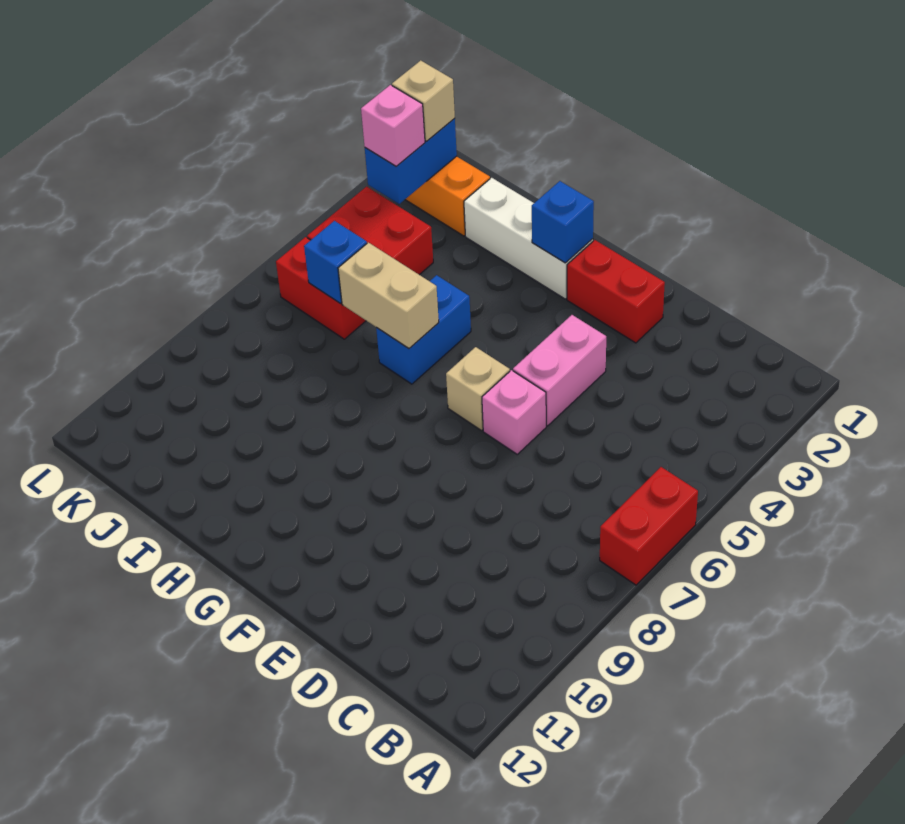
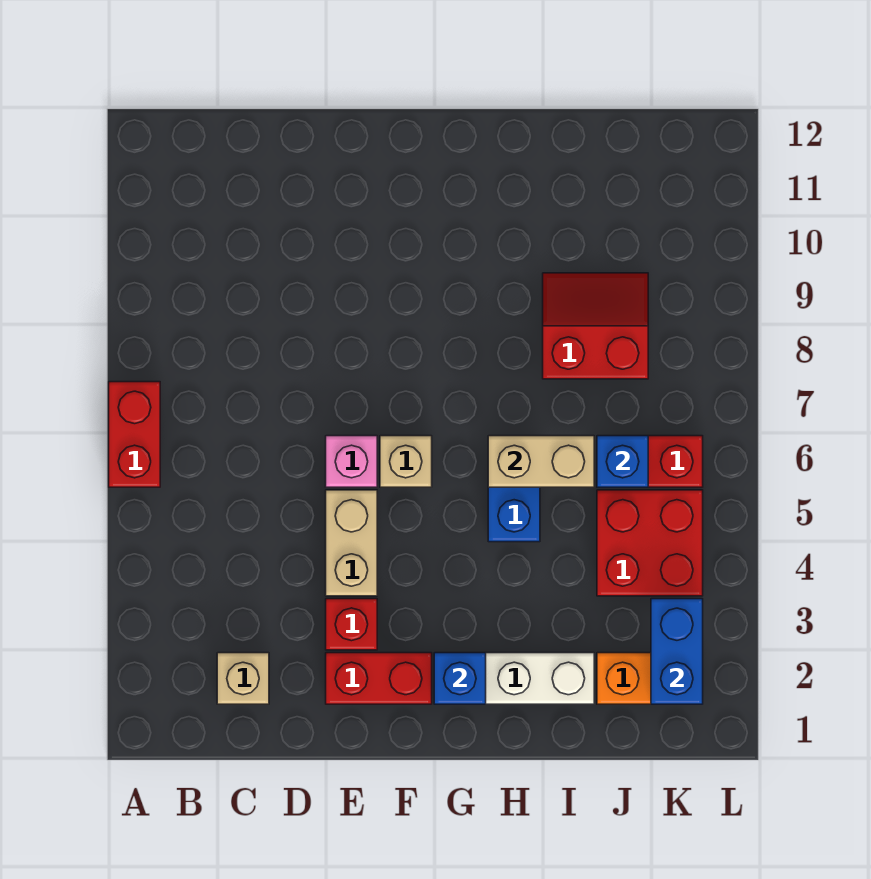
none -> red 1x1 brick [326,599,377,650]
pink 1x2 brick [513,315,606,426] -> tan 1x2 brick [326,490,377,596]
none -> red 2x2 slope [543,273,648,379]
tan 1x1 brick [392,60,455,141] -> tan 1x1 brick moved to [217,653,269,704]
pink 1x1 brick [361,85,425,166] -> none

